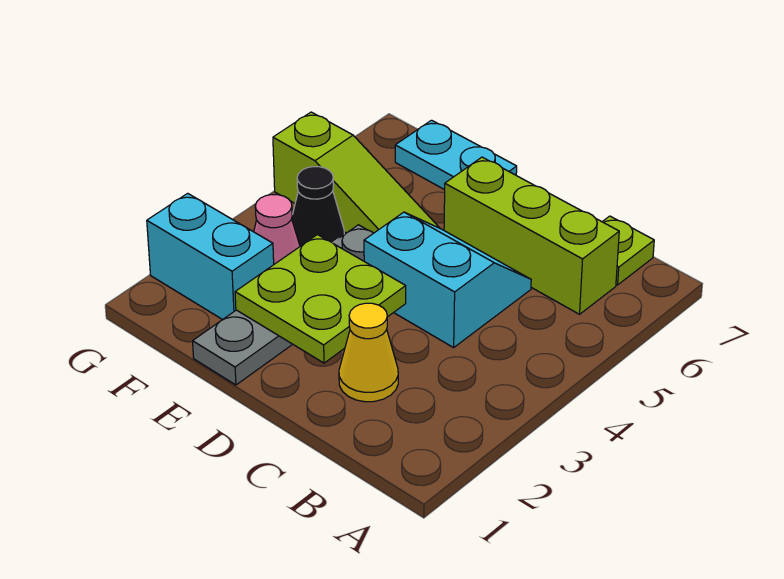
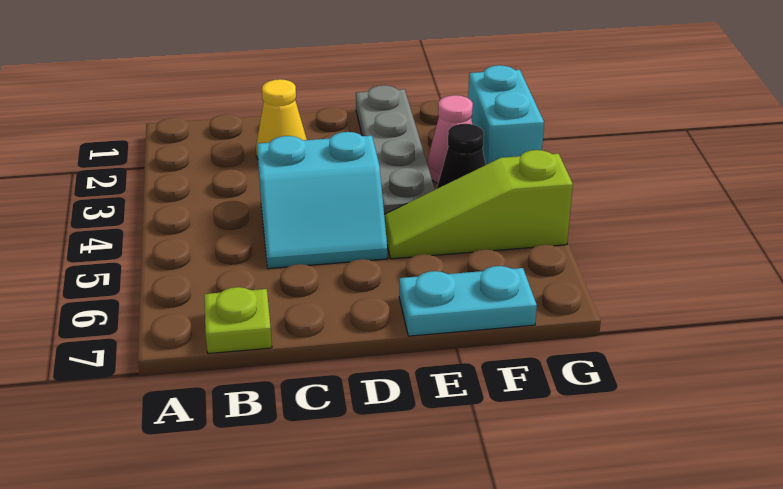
lime 1x3 brick [444,157,619,314] -> none
lime 2x2 plate [235,235,406,363] -> none
cyan 1x2 brick [147,193,274,320] -> cyan 1x2 brick turned to [468,65,544,165]

